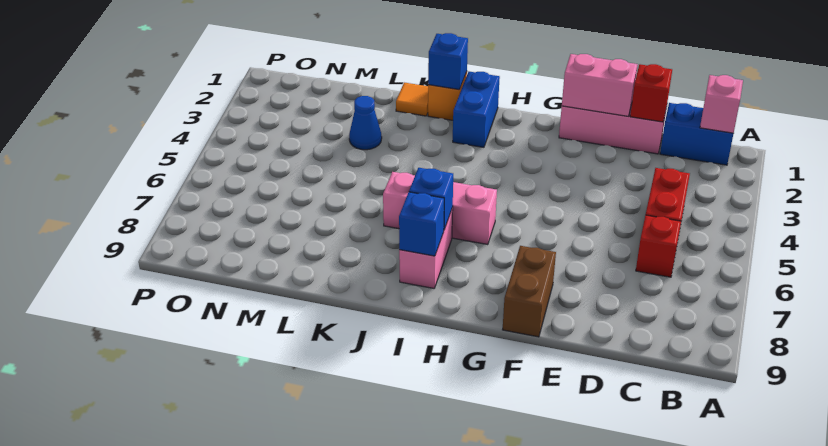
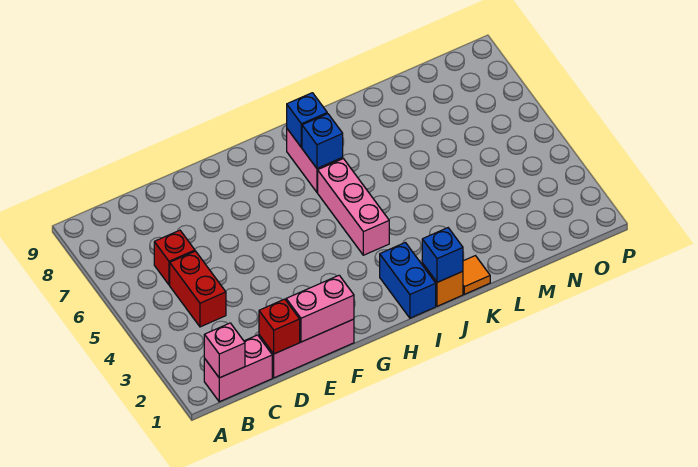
blue 1x2 brick [660,103,733,165] -> pink 1x2 brick [204,335,272,402]
brown 1x2 brick [503,246,556,337] -> none
pink 1x3 brick [383,172,497,245] -> pink 1x3 brick turned to [318,159,389,255]
blue 1x1 cone [349,96,382,150] -> none

